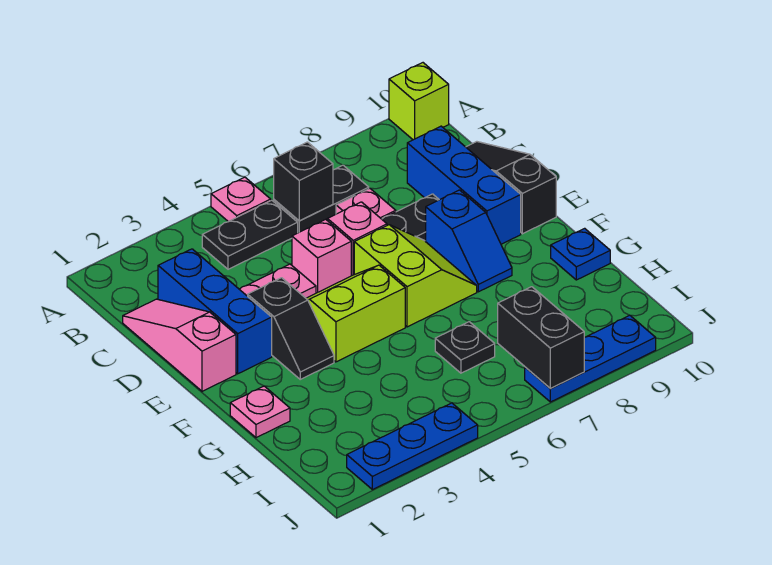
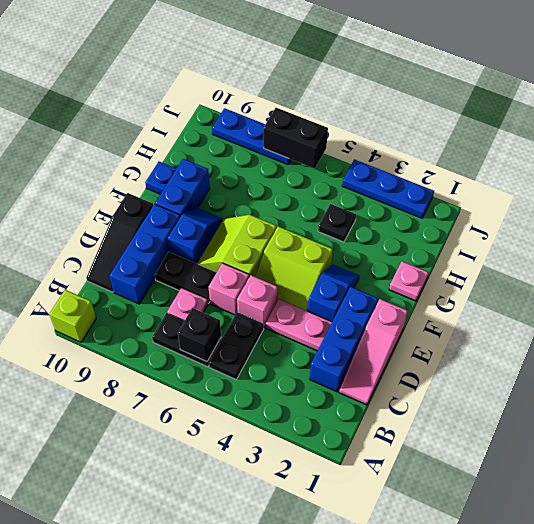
pink 1x1 plate [211,177,271,222] -> none
black 1x2 plate [202,200,298,269] -> black 1x2 plate turned to [209,312,264,379]
black 1x2 slope [248,278,334,379] -> blue 1x2 slope [308,264,359,322]
none -> blue 1x2 brick [155,159,210,217]
black 1x1 plate [435,322,495,373] -> black 1x1 plate moved to [318,204,356,242]
black 1x2 brick [498,287,584,389] -> black 1x2 brick turned to [263,108,328,169]

